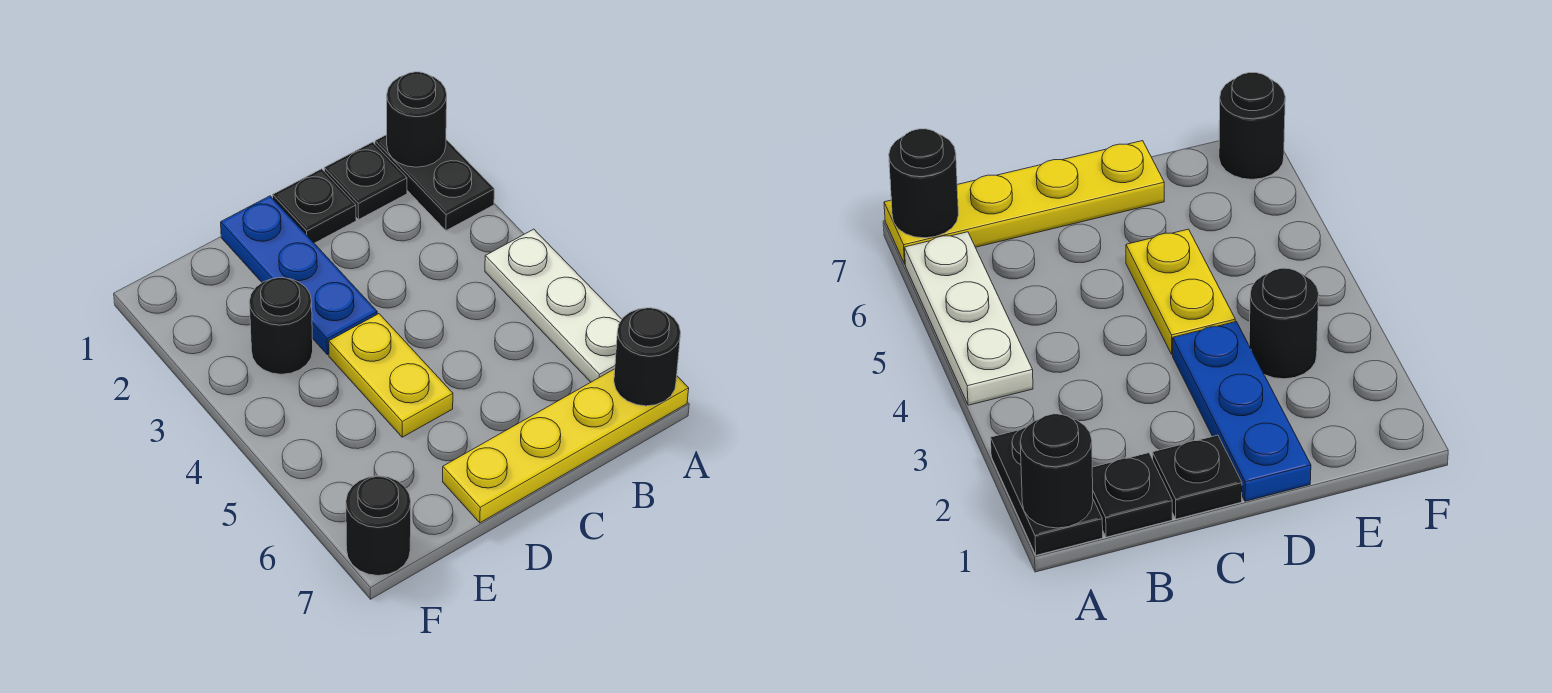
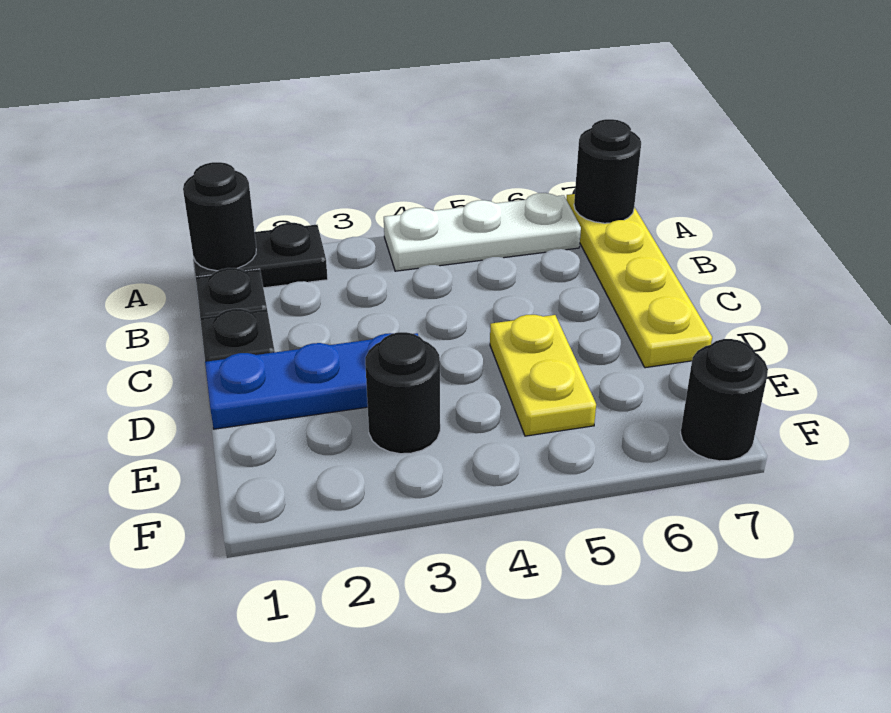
yellow 1x2 plate [329,314,453,437] -> yellow 1x2 plate turned to [490,315,596,436]

